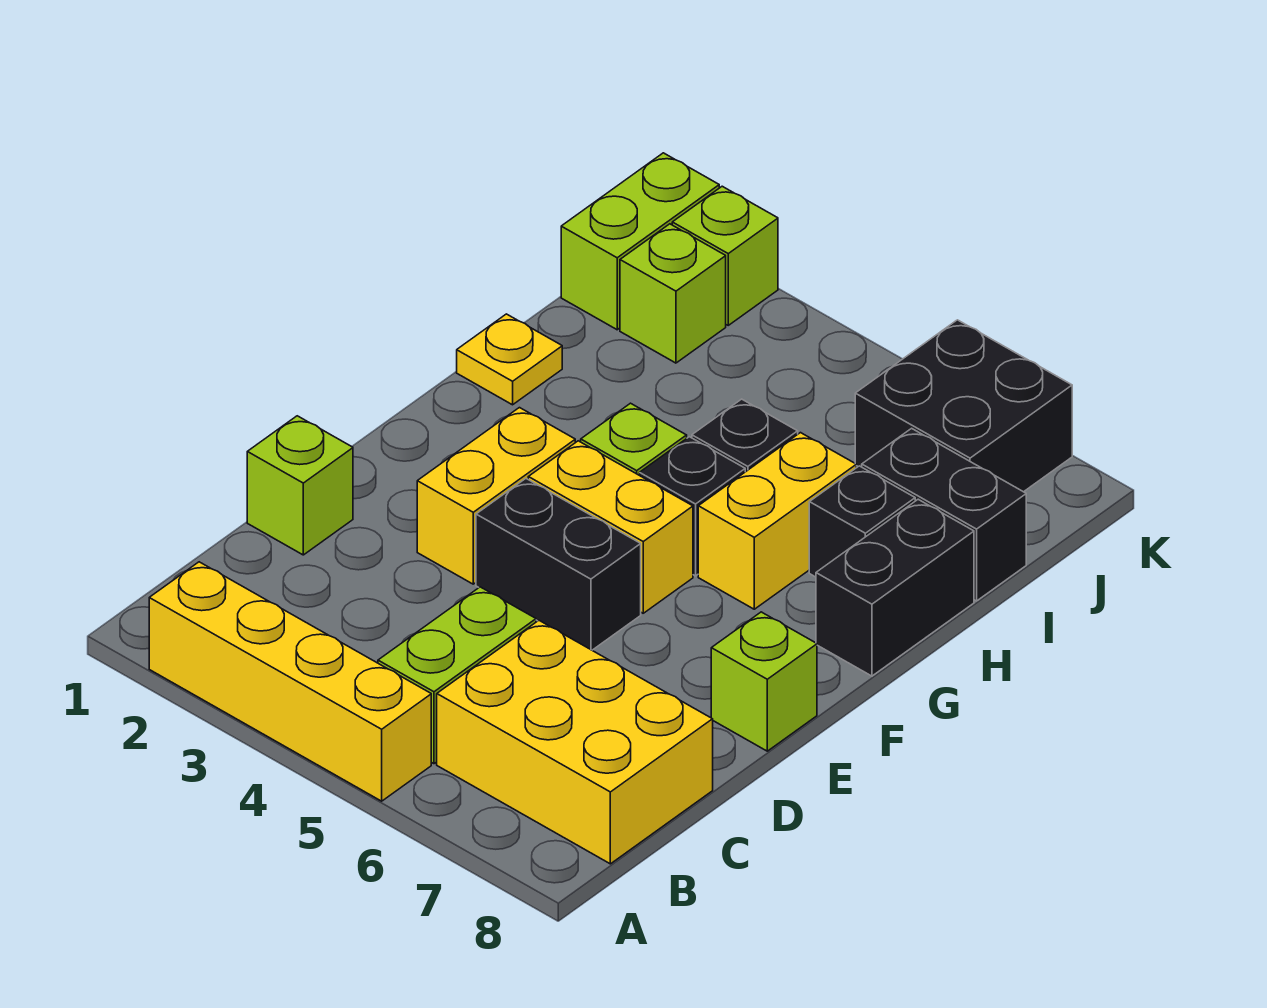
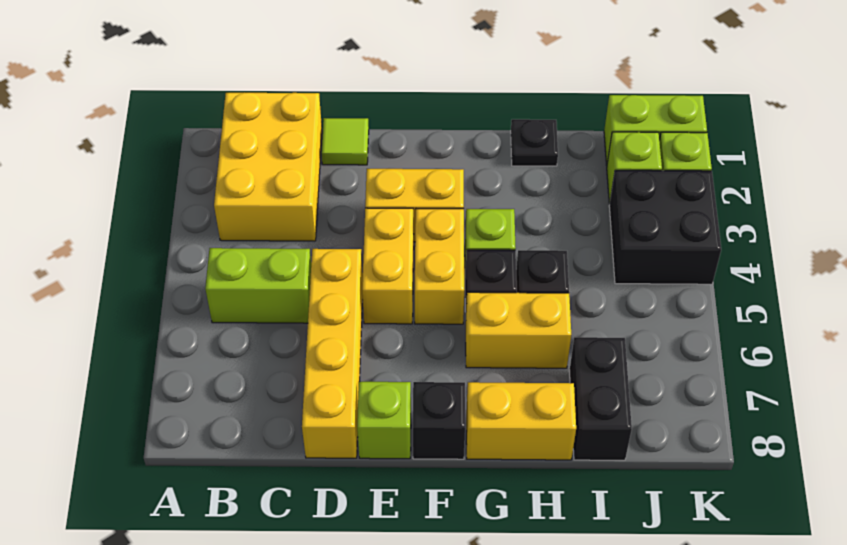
yellow 1x4 brick [149,562,431,801] -> yellow 1x4 brick moved to [302,249,363,458]
yellow 2x3 brick [437,621,713,864] -> yellow 2x3 brick moved to [214,92,322,241]
lime 1x1 brick [247,416,353,555] -> lime 1x1 tile [321,118,369,165]
black 1x2 brick [476,479,641,650] -> yellow 1x2 brick [362,208,414,324]
black 1x2 brick [816,499,974,676] -> yellow 1x2 brick [466,382,576,460]
yellow 1x1 plate [457,314,562,405] -> black 1x1 plate [511,119,558,166]
black 1x1 brick [809,466,915,577] -> black 1x1 brick moved to [413,382,465,459]
black 2x2 brick [855,320,1072,492] -> black 2x2 brick moved to [609,170,721,284]

